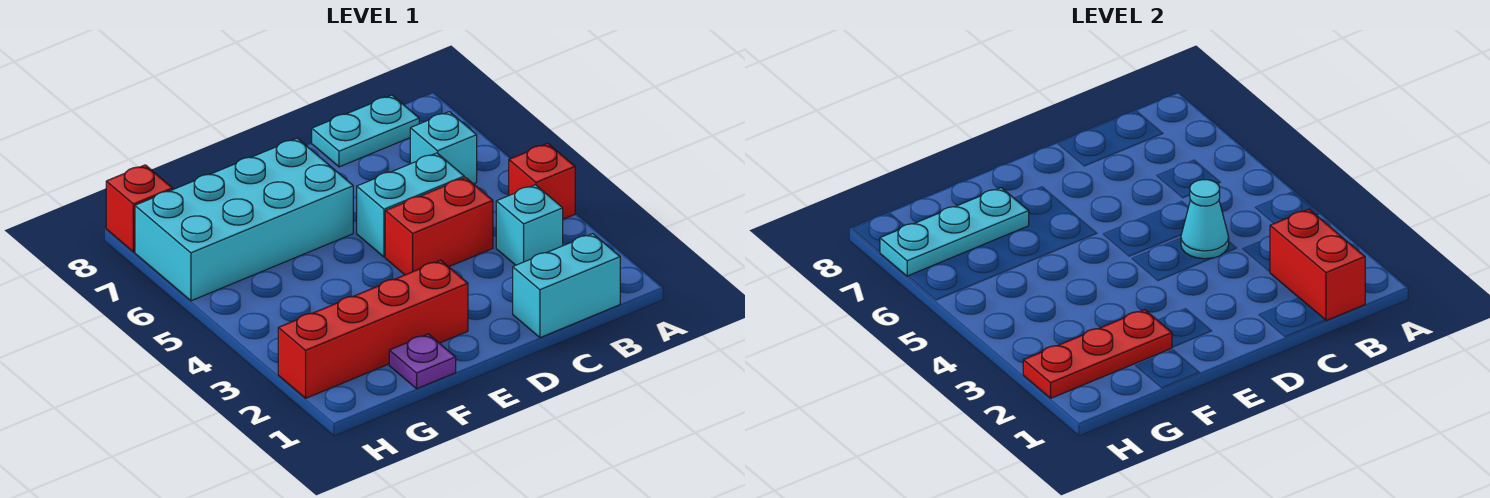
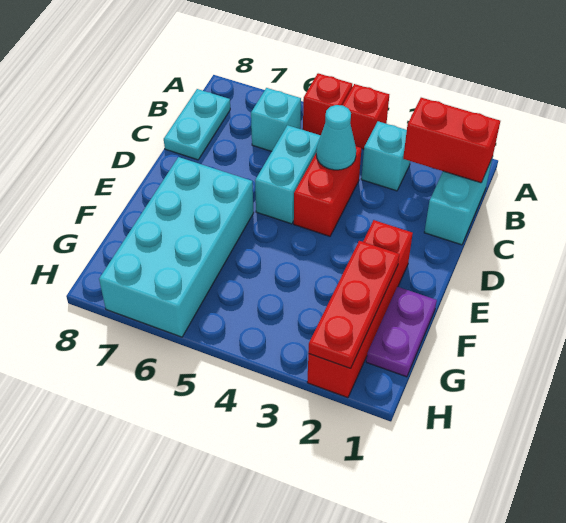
purple 1x1 plate [389,334,456,389] -> purple 1x2 plate [366,287,437,377]
cyan 1x3 plate [880,188,1029,276] -> none
red 1x1 brick [106,165,173,252] -> red 1x1 brick moved to [303,73,352,135]

